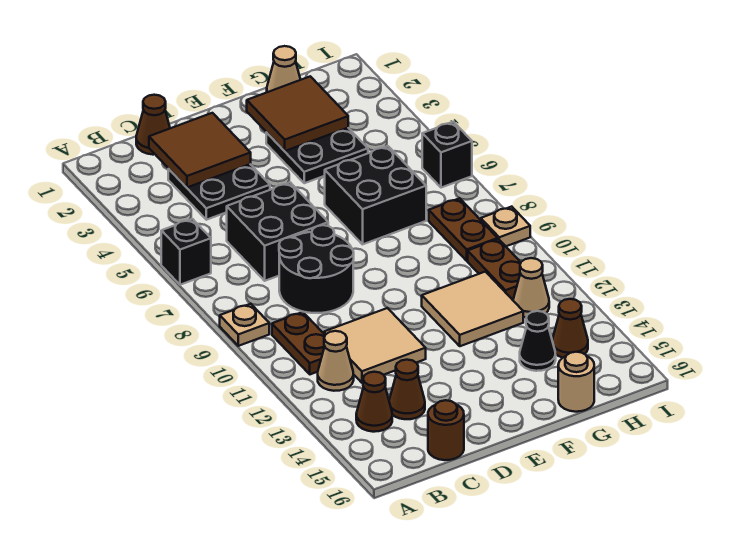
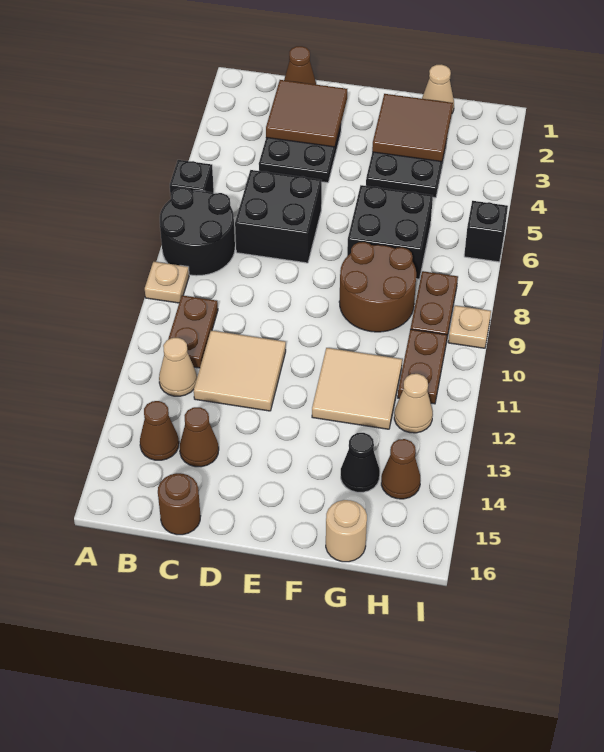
black 2x2 round brick [279,225,354,313] -> black 2x2 round brick moved to [160,188,235,276]
none -> brown 2x2 round brick [339,242,416,332]

